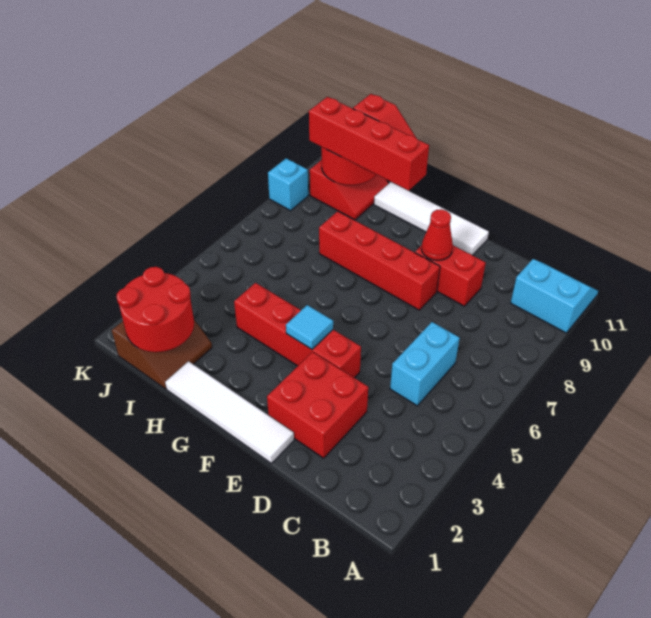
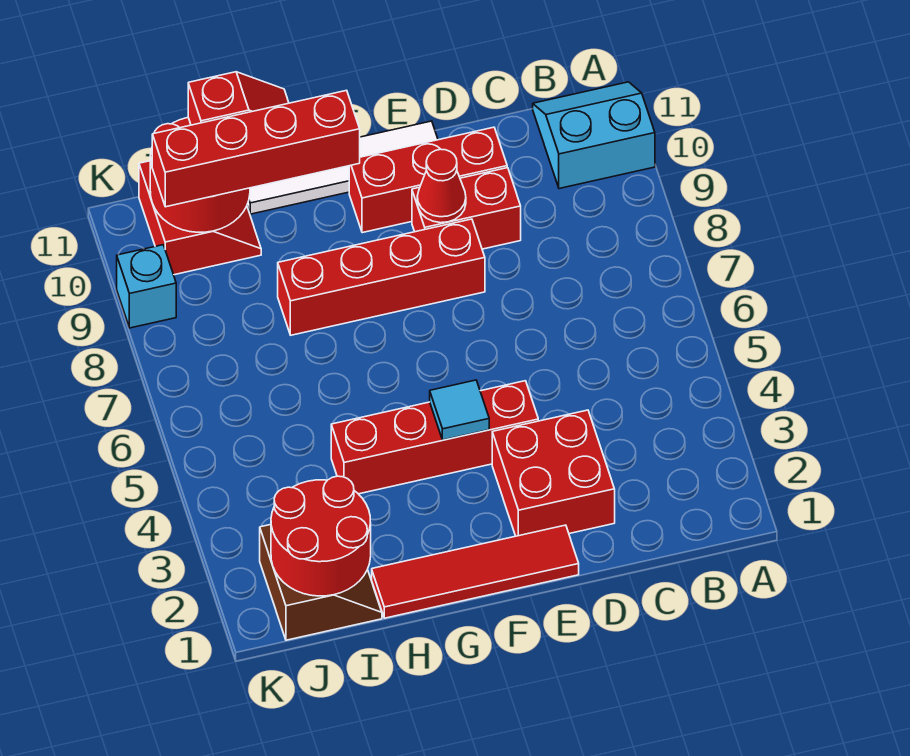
cyan 1x2 brick [390,322,460,406] -> none
none -> red 1x3 brick [349,127,507,233]
white 1x4 tile [165,361,294,463] -> red 1x4 tile [372,525,579,618]

